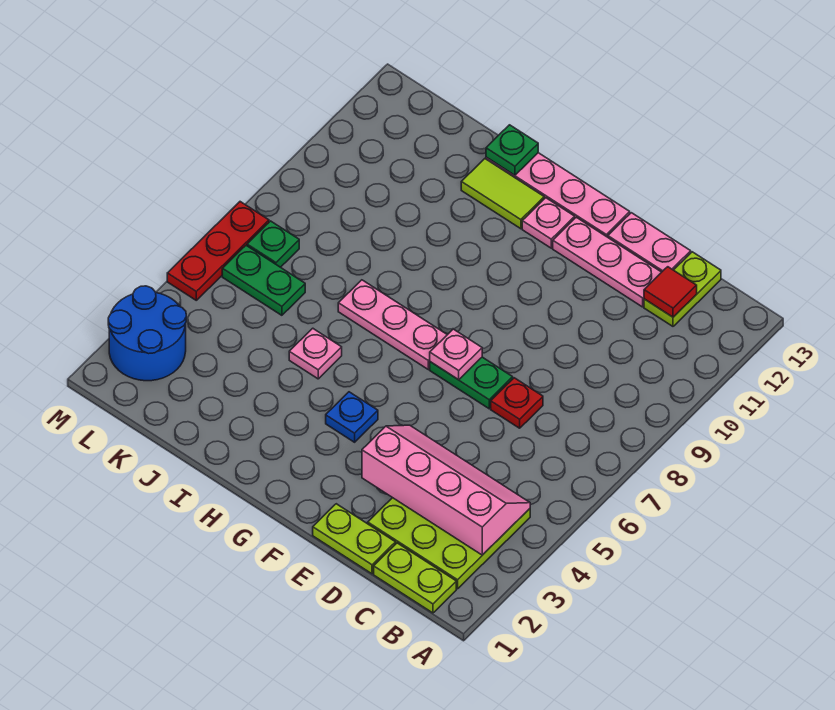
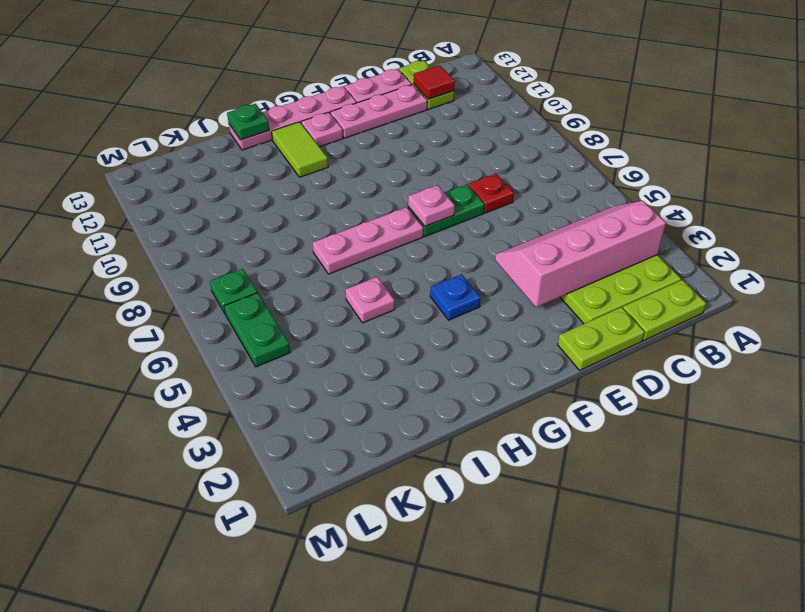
lime 1x2 tile [461,159,544,229] -> lime 1x2 tile turned to [272,122,328,177]
green 1x2 plate [222,246,305,315] -> green 1x2 plate turned to [224,293,290,367]
blue 2x2 round brick [108,286,186,381] -> none
red 1x3 plate [167,202,269,300] -> none

